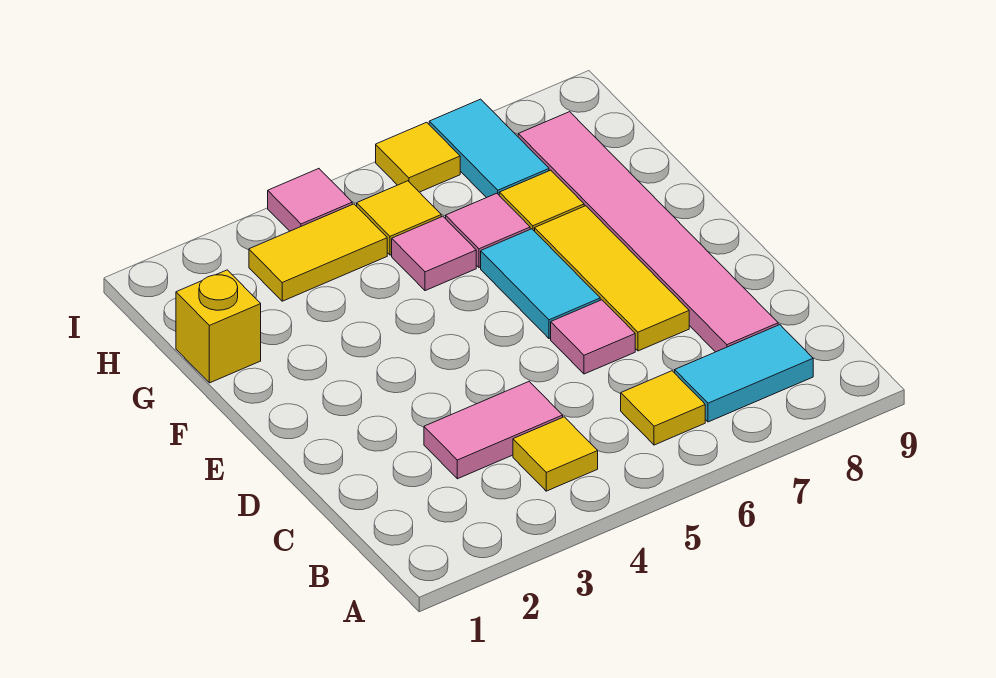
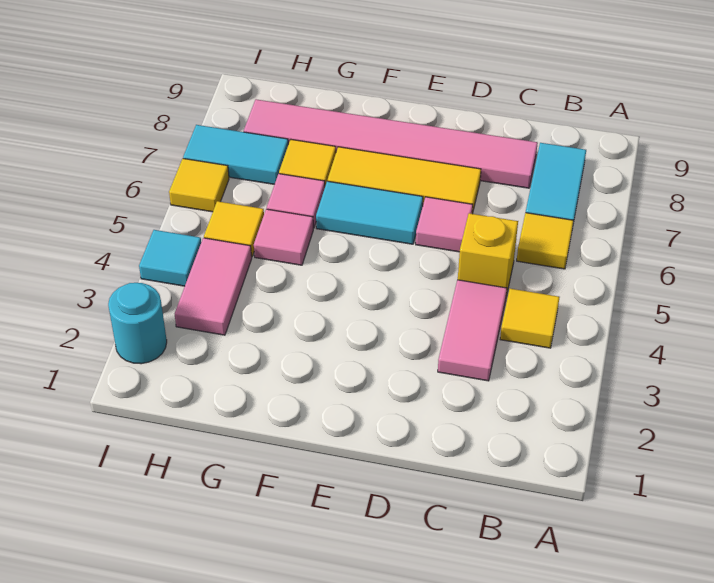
yellow 1x1 brick [176,270,261,383] -> yellow 1x1 brick moved to [458,213,518,296]
yellow 1x2 tile [249,204,387,301] -> pink 1x2 tile [175,238,252,335]
none -> cyan 1x1 round brick [108,283,167,364]
pink 1x1 tile [268,169,352,231] -> cyan 1x1 tile [139,230,201,286]

